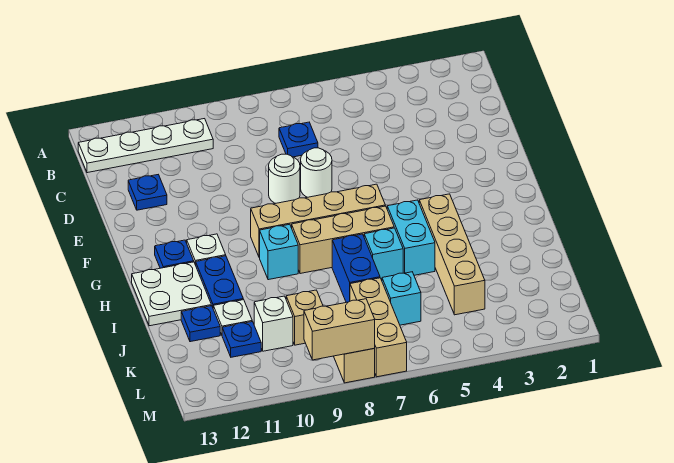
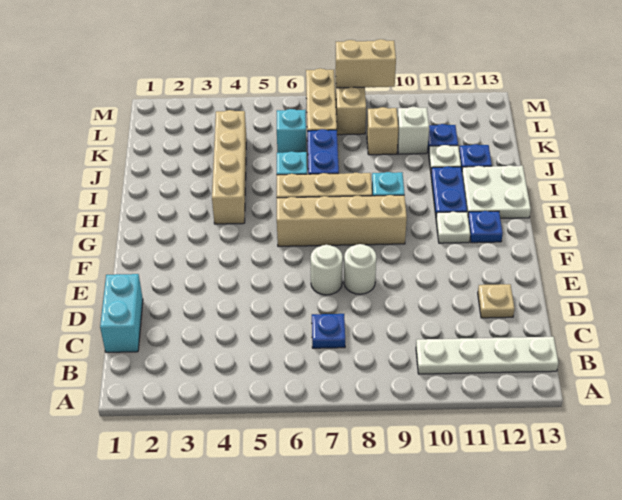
blue 1x1 plate [128,175,167,210] -> tan 1x1 plate [478,284,515,318]
cyan 1x2 brick [387,200,435,275] -> cyan 1x2 brick moved to [100,274,143,352]

